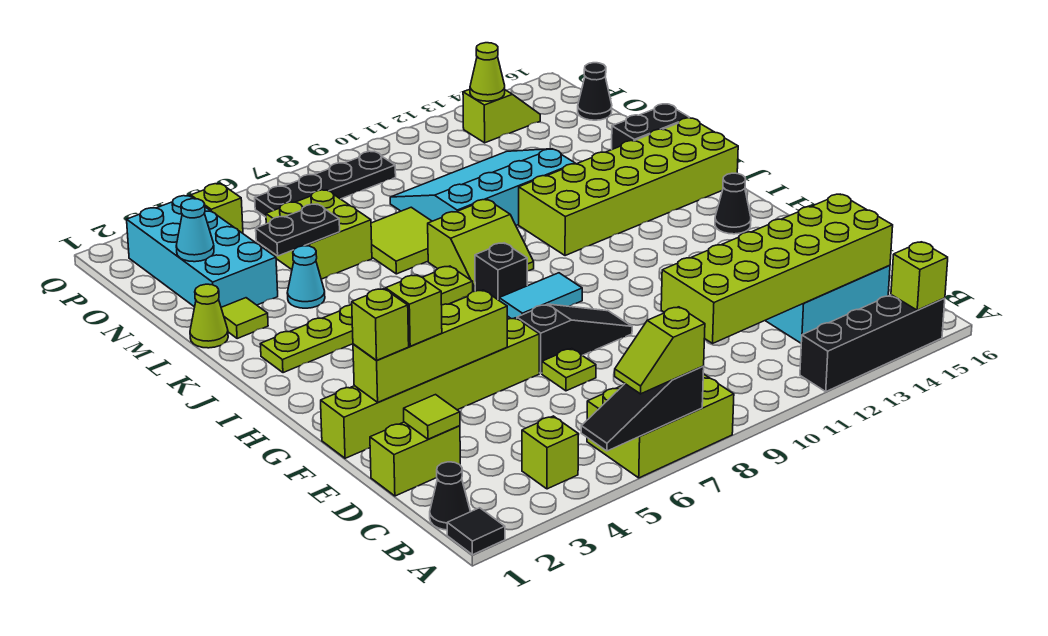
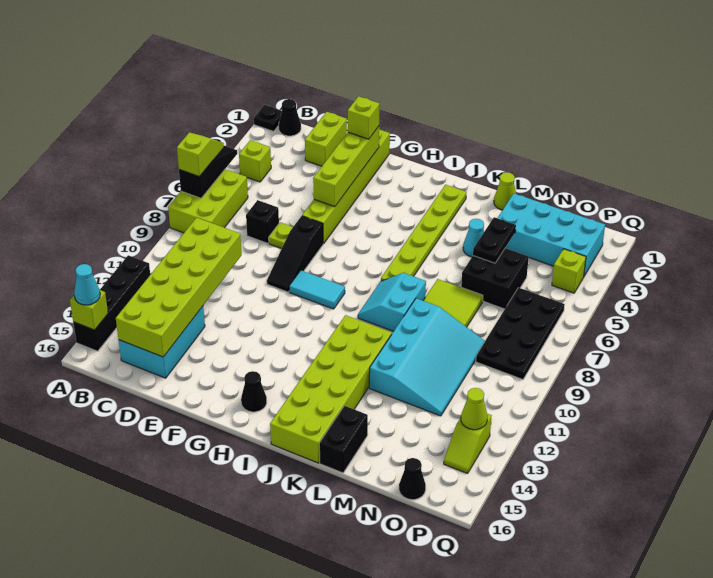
black 1x1 tile [447,508,505,555] -> black 1x1 plate [254,105,282,131]
lime 1x1 tile [404,395,460,439] -> none
lime 1x1 brick [386,275,442,346] -> none
cyan 1x2 tile [499,273,582,319] -> cyan 1x2 tile turned to [289,270,345,309]
black 1x1 brick [475,243,527,300] -> black 1x1 brick moved to [246,200,279,243]
lime 2x2 slope [428,200,534,292] -> cyan 2x2 slope [358,273,426,331]
lime 1x1 tile [221,298,268,338] -> none
lime 2x2 brick [266,190,372,279] -> black 2x2 brick [461,248,529,309]
cyan 1x1 cone [176,199,214,262] -> cyan 1x1 cone moved to [74,264,100,305]
black 1x4 plate [255,151,396,217] -> black 2x4 plate [476,288,565,379]

